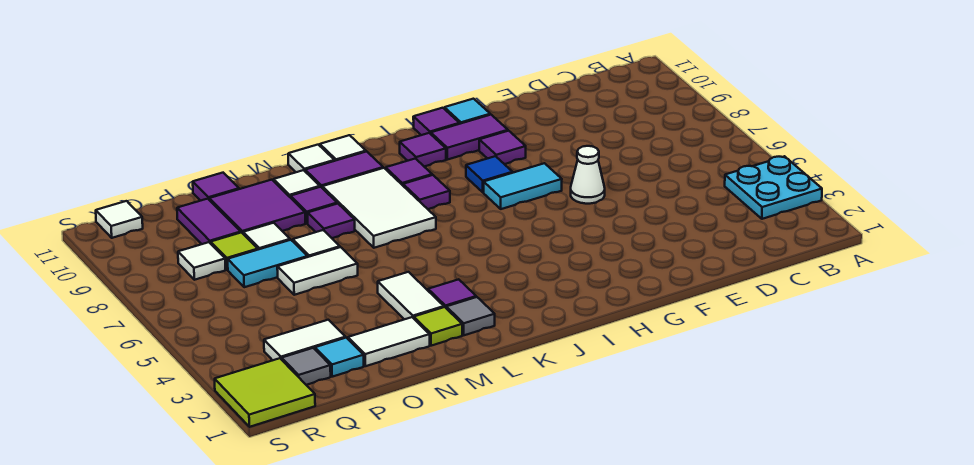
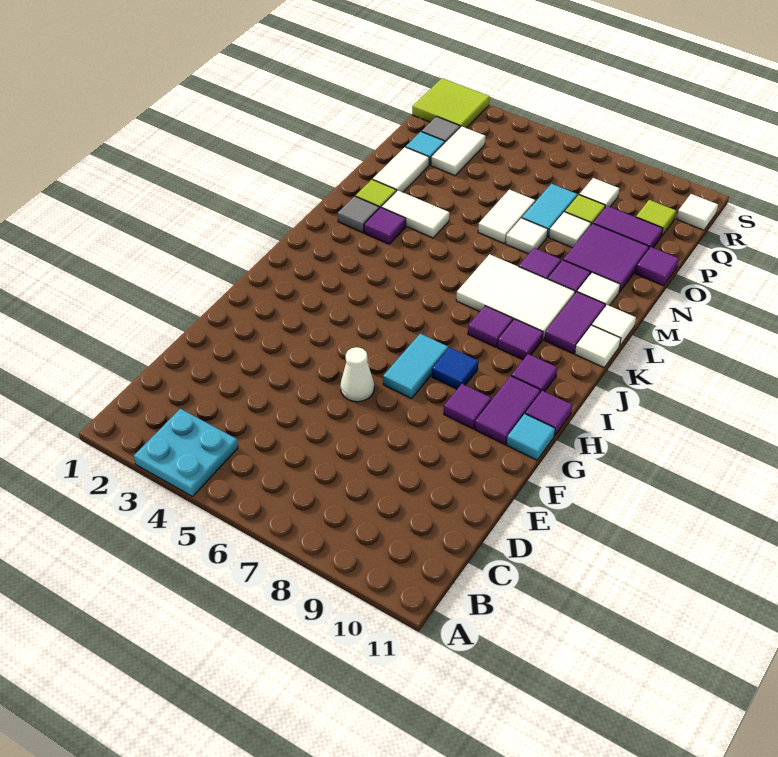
none -> lime 1x1 tile [636,200,676,236]

